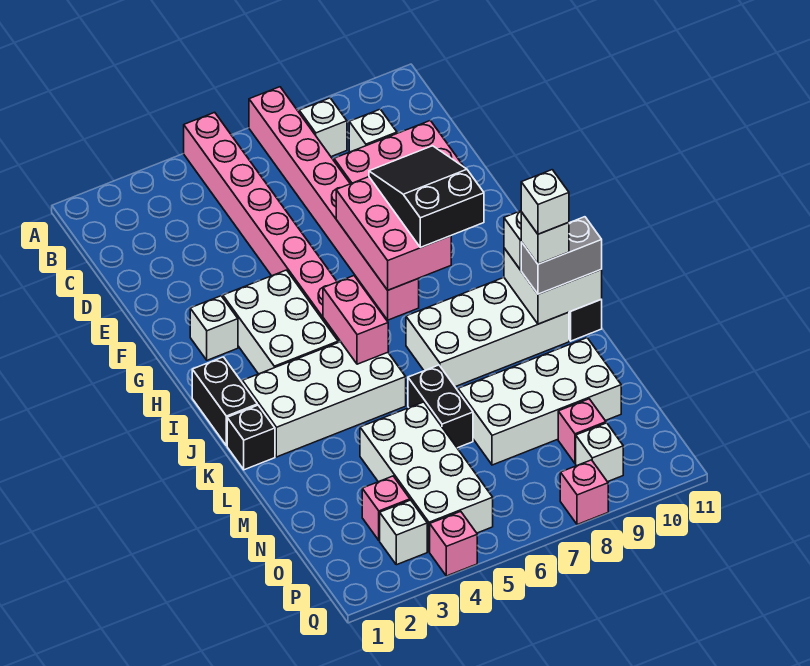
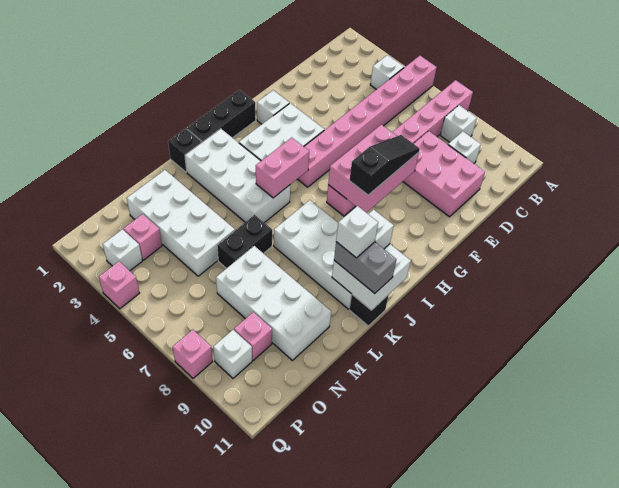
black 2x3 slope [369,146,484,248] -> black 1x3 slope [349,135,420,195]
black 1x2 brick [192,357,257,446] -> black 1x3 brick [187,90,256,142]
white 1x1 brick [521,170,569,234] -> white 1x1 brick moved to [370,55,404,89]
white 2x4 brick [360,402,493,552] -> white 2x4 brick turned to [127,170,235,276]

